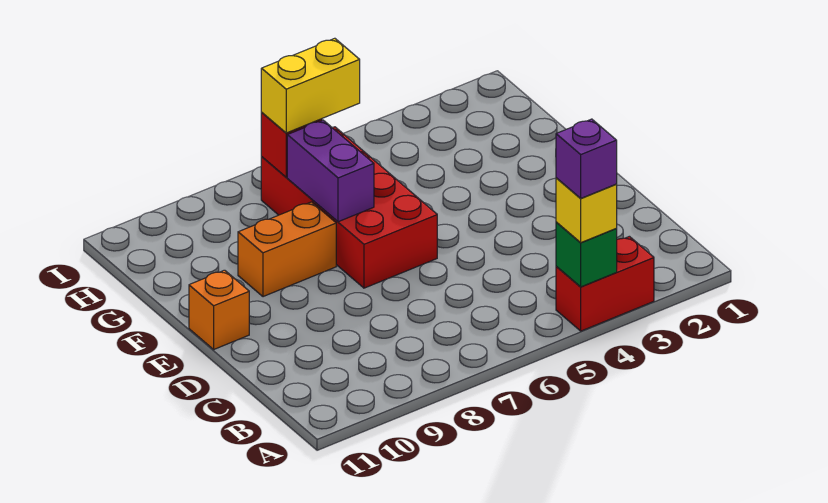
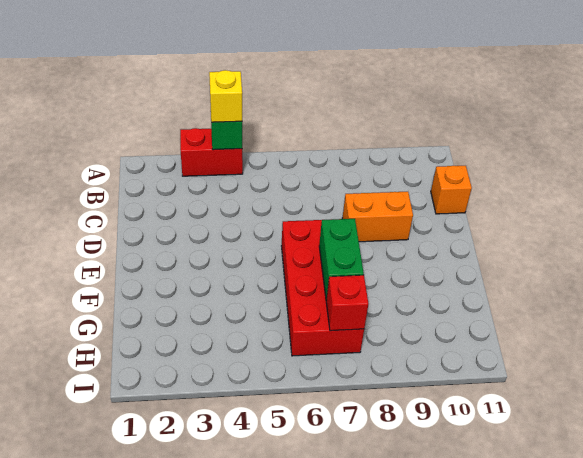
purple 1x1 brick [556,119,617,198] -> none
orange 1x1 brick [189,270,249,349] -> orange 1x1 brick moved to [431,166,472,214]
purple 1x2 brick [287,120,374,222] -> green 1x2 brick [319,219,364,300]
orange 1x2 brick [238,202,336,297] -> orange 1x2 brick moved to [342,192,413,242]
yellow 1x2 brick [261,38,360,133] -> none

